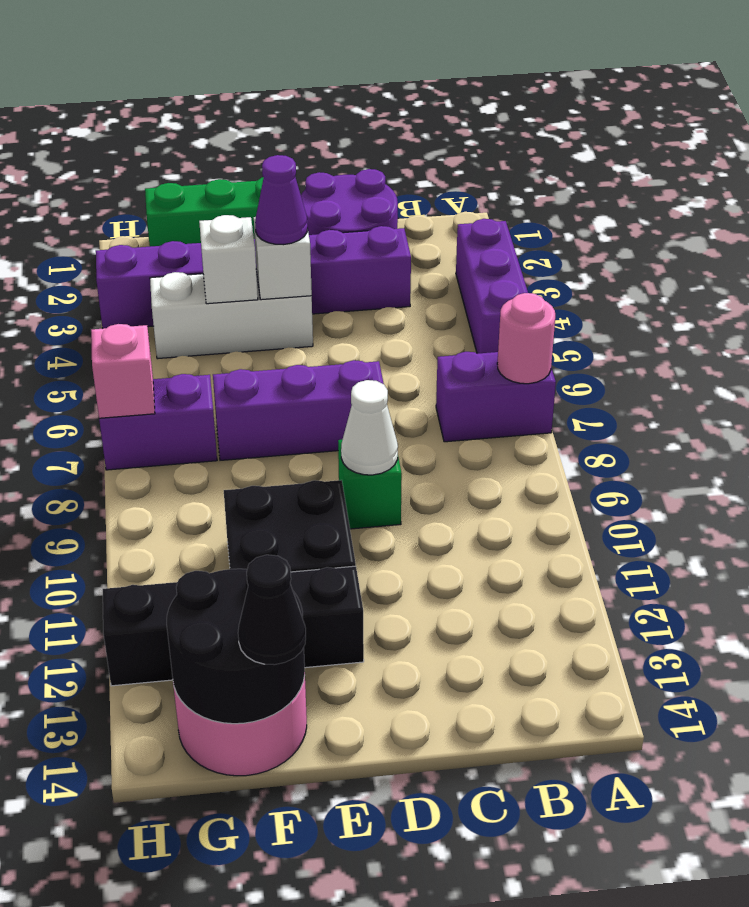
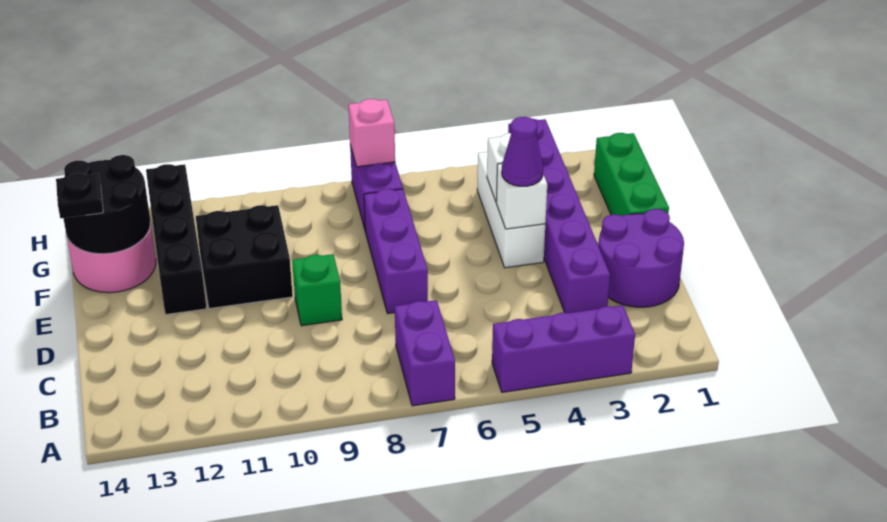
pink 1x1 round brick [497,293,555,384] -> none
white 1x1 cone [341,380,398,475] -> none
black 1x1 cone [238,555,306,665] -> black 1x1 plate [56,173,103,218]

